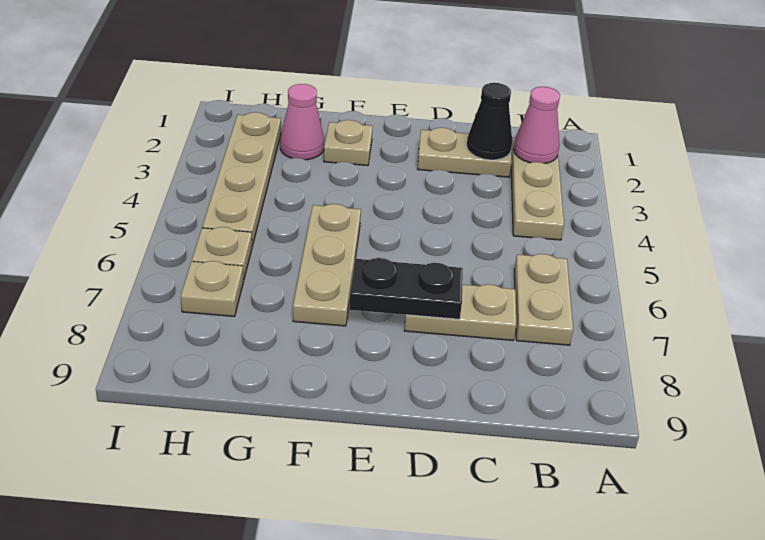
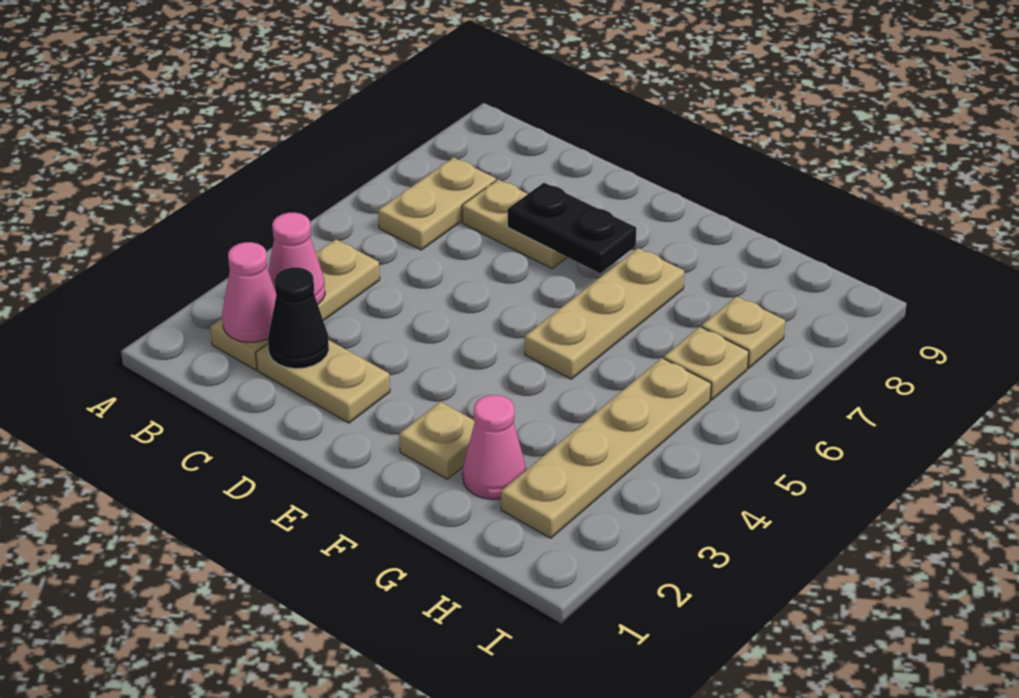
none -> pink 1x1 cone [268,213,325,304]

